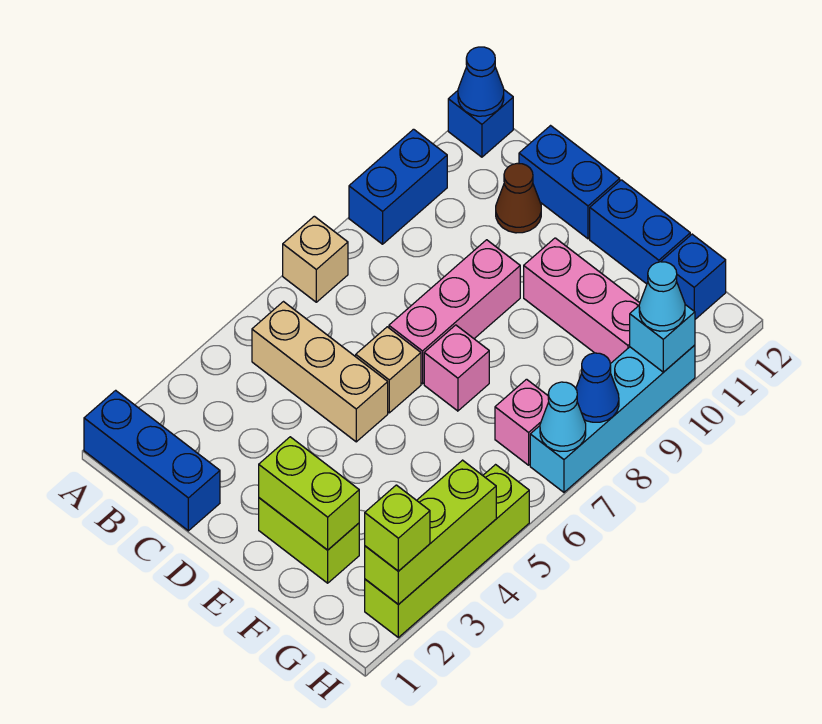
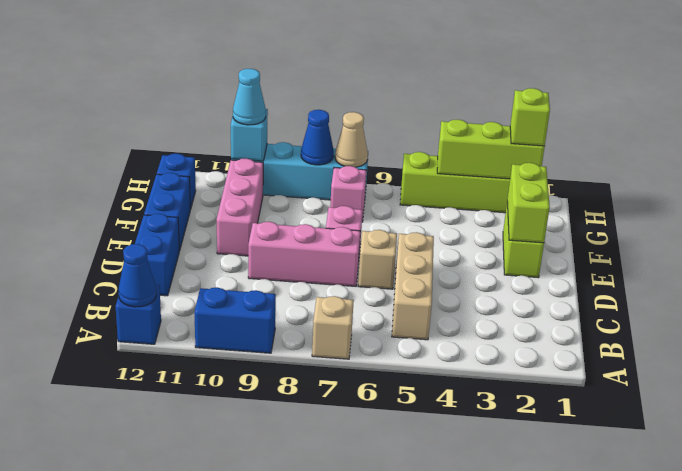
blue 1x3 brick [84,390,220,531] -> none
brown 1x1 cone [496,163,541,233] -> none
cyan 1x1 cone [540,382,586,451] -> tan 1x1 cone [335,112,368,167]

